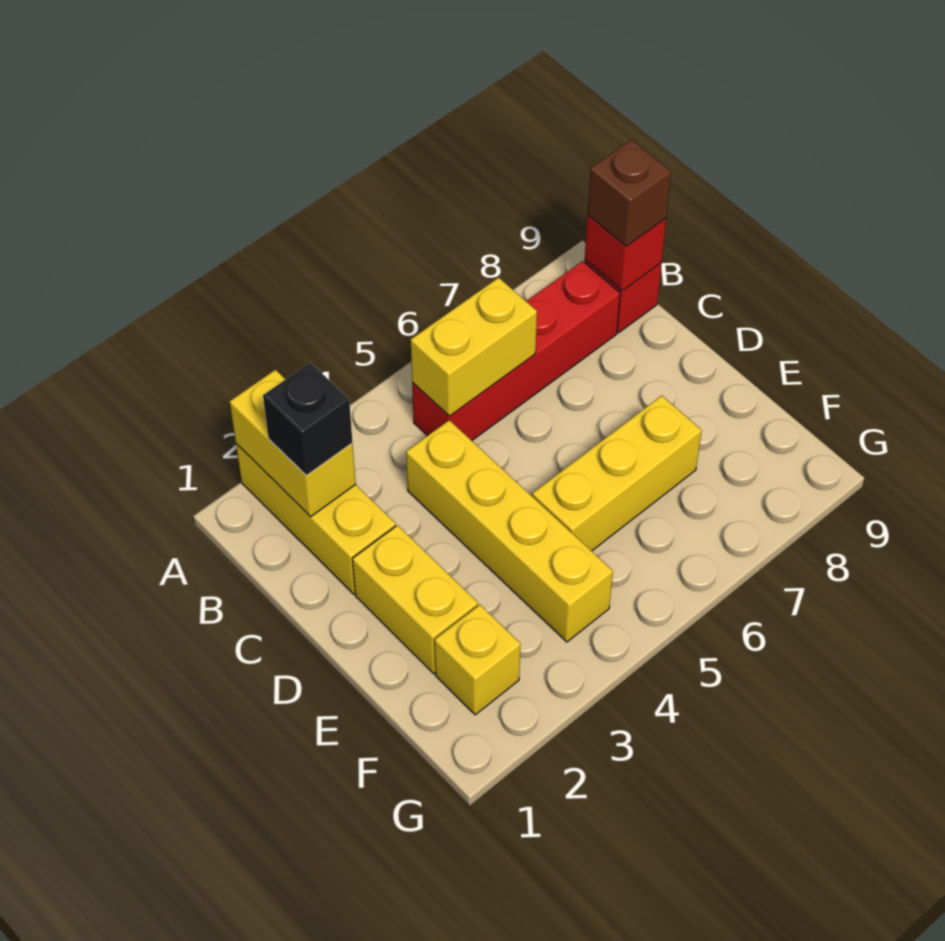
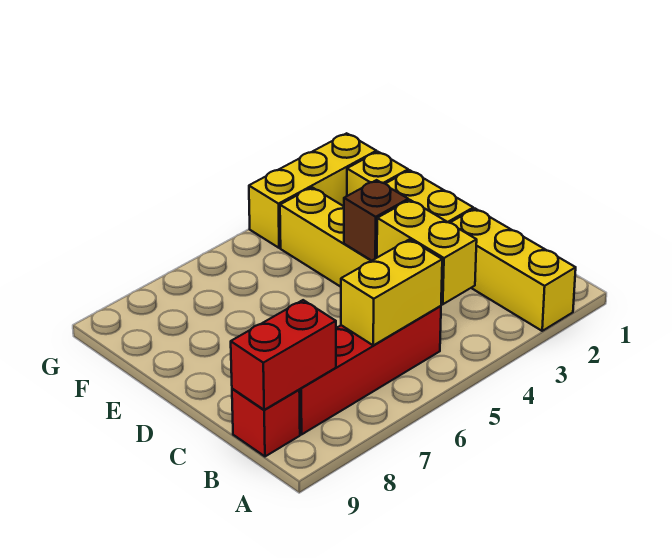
yellow 1x2 brick [230,370,356,517] -> yellow 1x2 brick moved to [377,200,477,304]
black 1x1 brick [263,363,353,475] -> none
red 1x1 brick [585,215,666,291] -> red 1x2 brick [231,300,336,410]
brown 1x1 brick [588,140,671,246] -> brown 1x1 brick moved to [344,180,408,261]
yellow 1x3 brick [532,396,702,551] -> yellow 1x3 brick moved to [249,133,376,248]

